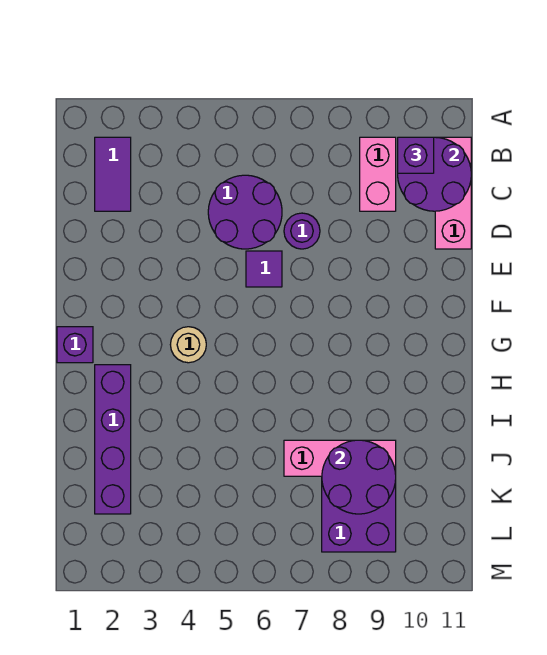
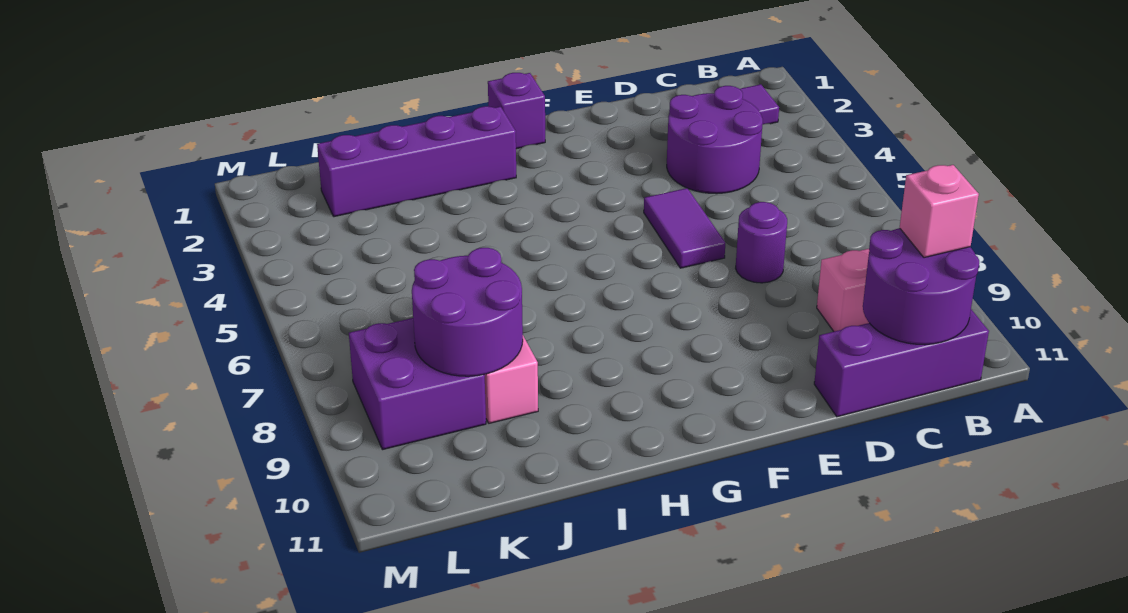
purple 1x1 brick [398,137,434,173] -> pink 1x1 brick [900,165,979,258]
pink 1x3 brick [435,137,471,249] -> purple 1x3 brick [814,309,989,417]
purple 2x2 round brick [208,175,282,249] -> purple 2x2 round brick moved to [667,86,763,194]
purple 1x1 tile [246,251,282,287] -> purple 1x2 tile [644,188,725,268]
tan 1x1 round brick [170,327,206,363] -> none

